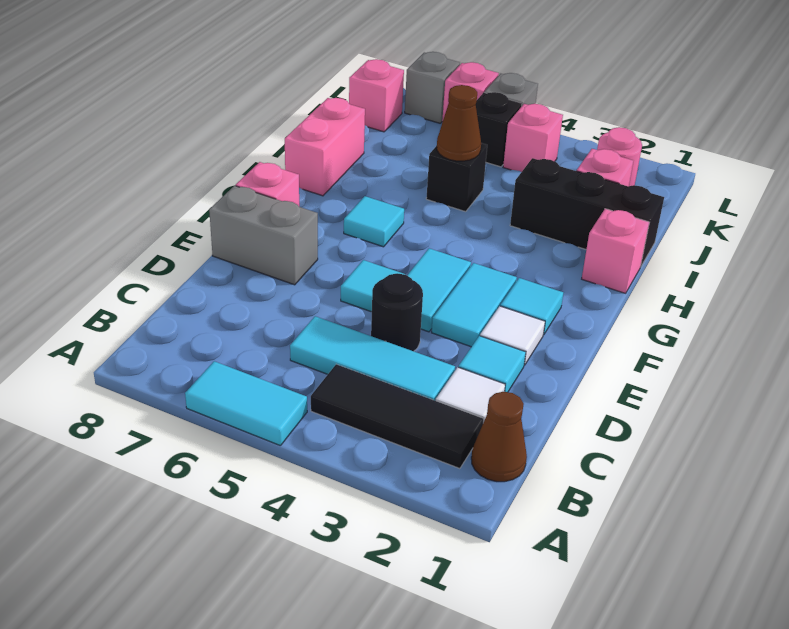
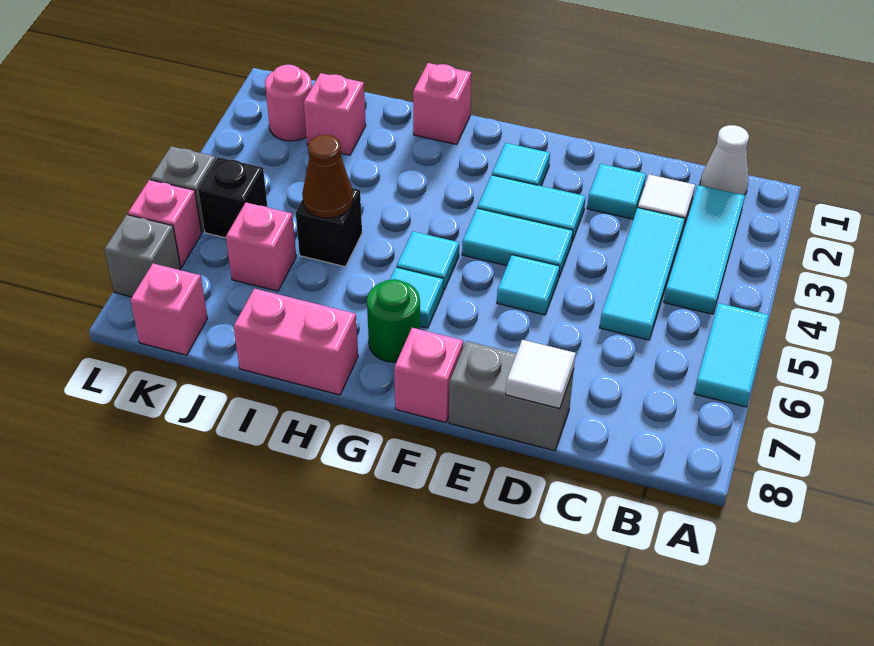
brown 1x1 cone [471,392,527,482] -> white 1x1 cone [700,125,749,195]
black 1x3 tile [311,364,483,469] -> cyan 1x3 tile [664,185,745,314]
black 1x1 round brick [371,273,423,351] -> none
white 1x1 tile [480,306,545,365] -> white 1x1 tile moved to [506,340,576,409]
grey 1x2 brick [209,186,318,285] -> grey 1x2 brick turned to [449,341,574,451]
none -> cyan 1x1 tile [397,232,459,290]
none -> green 1x1 round brick [367,279,420,362]
black 1x3 brick [510,158,664,266] -> none
pink 1x1 brick [503,104,563,172] -> pink 1x1 brick moved to [226,203,296,291]

